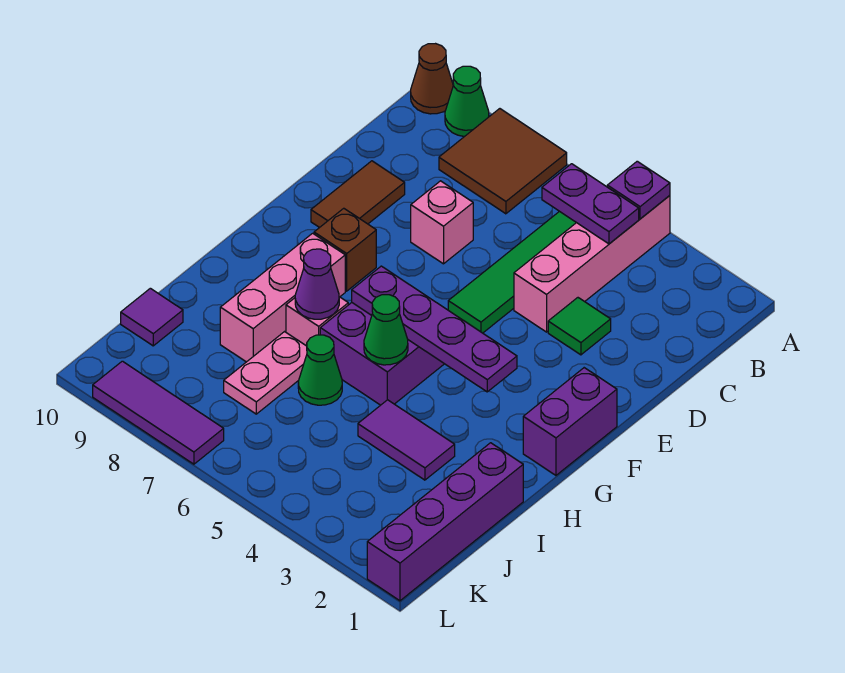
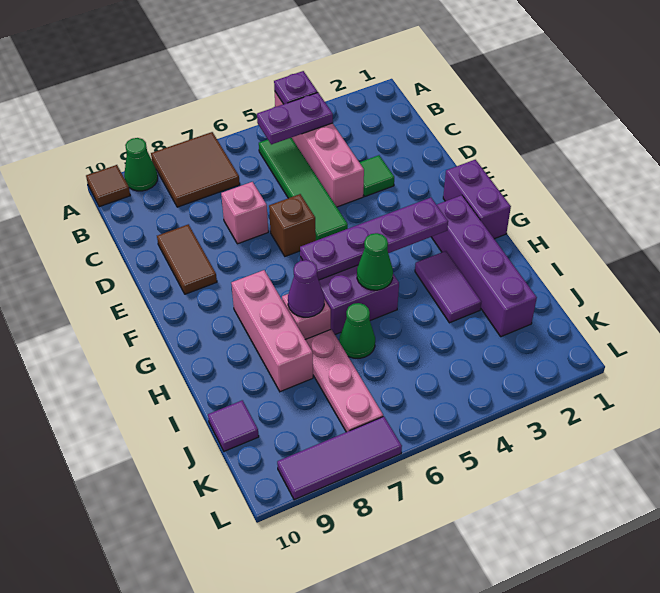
brown 1x1 cone [411,44,453,114] -> brown 1x1 tile [86,165,130,207]
brown 1x1 brick [314,208,376,291] -> brown 1x1 brick moved to [269,194,316,256]
purple 1x4 brick [367,443,523,601] -> purple 1x4 brick moved to [432,195,537,337]
purple 1x2 tile [358,400,455,480] -> purple 1x2 tile turned to [415,251,481,323]
pink 1x2 plate [224,332,307,414] -> pink 1x3 plate [305,329,383,432]

